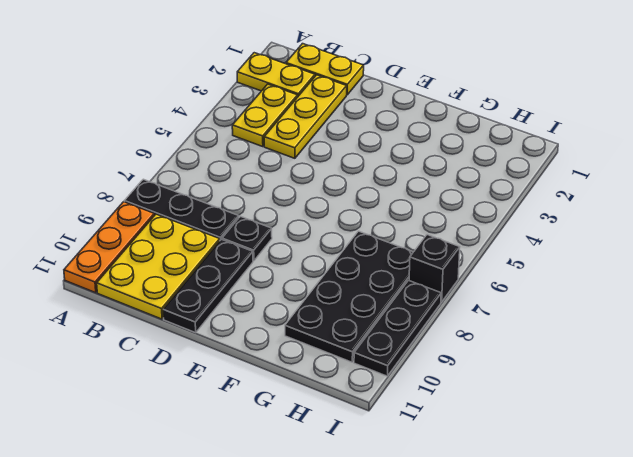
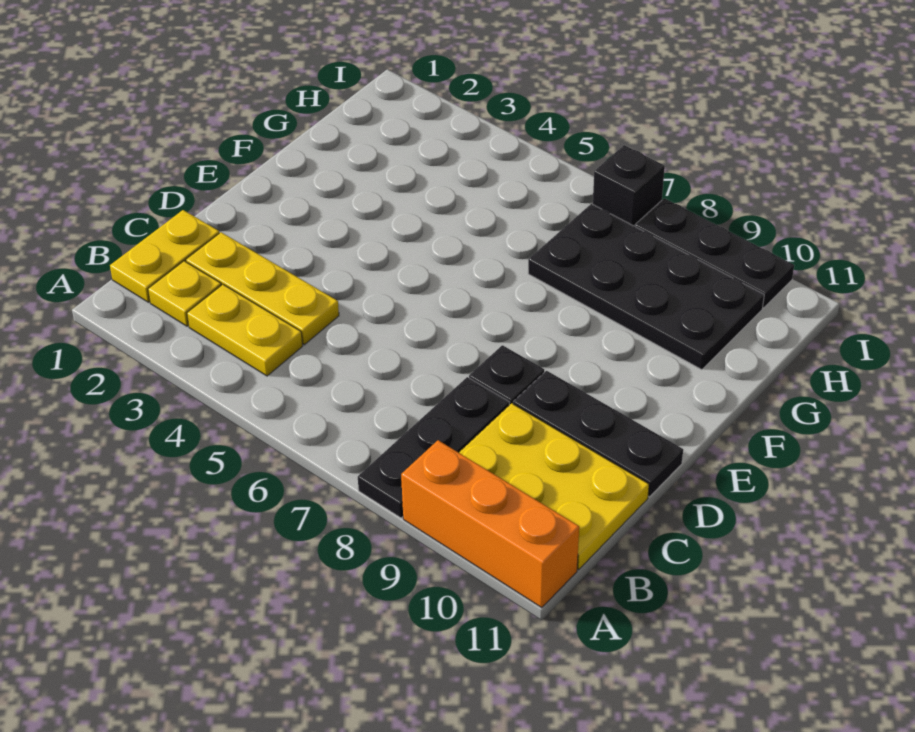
yellow 1x2 plate [237,53,315,96] -> yellow 1x1 plate [148,261,221,326]
orange 1x3 plate [64,202,154,293] -> orange 1x3 brick [401,440,579,608]

